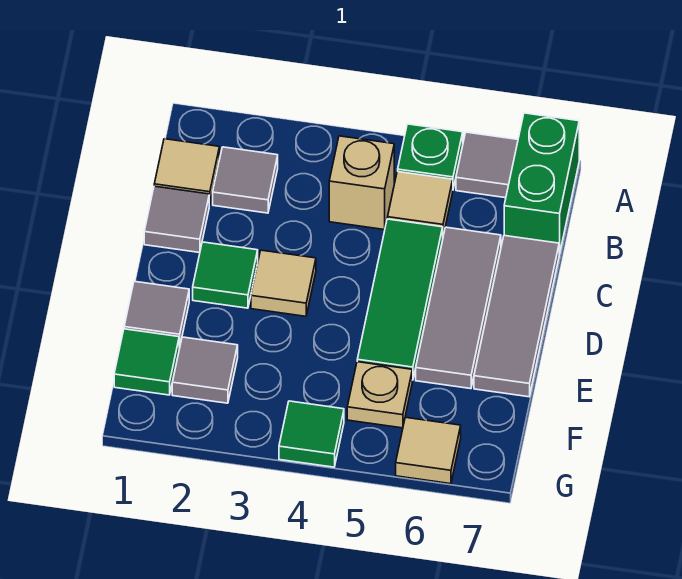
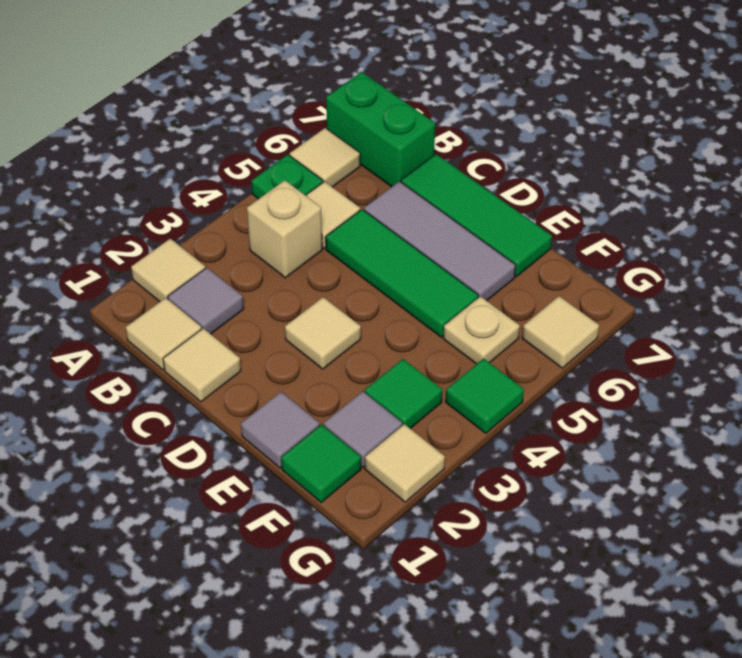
none -> tan 1x1 tile [131,239,205,302]
grey 1x1 tile [456,132,518,198] -> tan 1x1 tile [290,128,360,187]
grey 1x1 tile [144,186,209,253] -> tan 1x1 tile [163,328,241,402]
grey 1x3 tile [474,236,559,397] -> green 1x3 tile [401,154,552,277]
green 1x1 tile [193,242,258,308] -> green 1x1 tile moved to [365,359,442,429]
none -> tan 1x1 tile [365,424,445,502]

